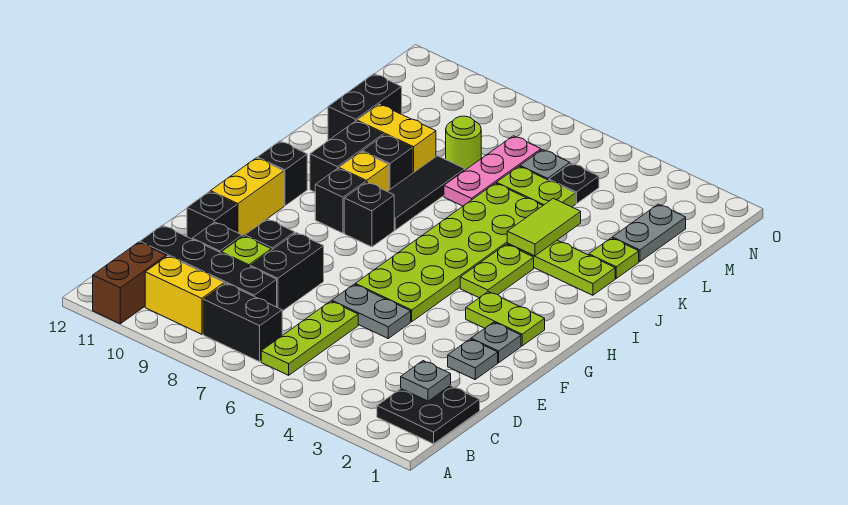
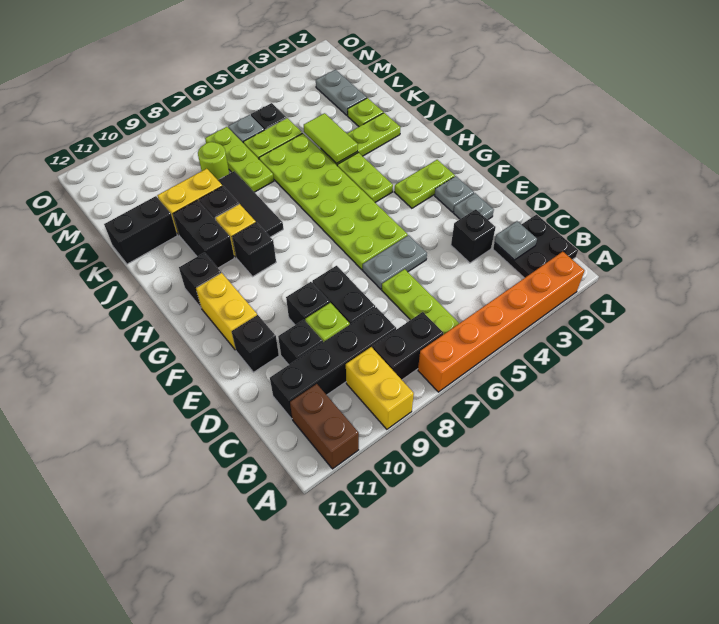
none -> orange 1x6 brick [418,252,585,392]
yellow 1x2 brick [145,256,224,334] -> yellow 1x2 brick turned to [346,347,414,429]
black 1x1 brick [344,182,394,247] -> black 1x1 brick moved to [451,209,496,263]
pink 1x3 plate [444,136,541,206] -> lime 1x3 plate [205,127,274,192]
black 1x2 brick [328,74,402,141] -> black 1x2 brick turned to [104,196,177,264]

